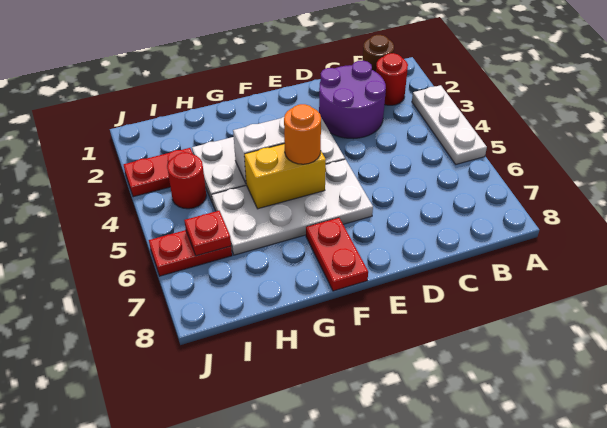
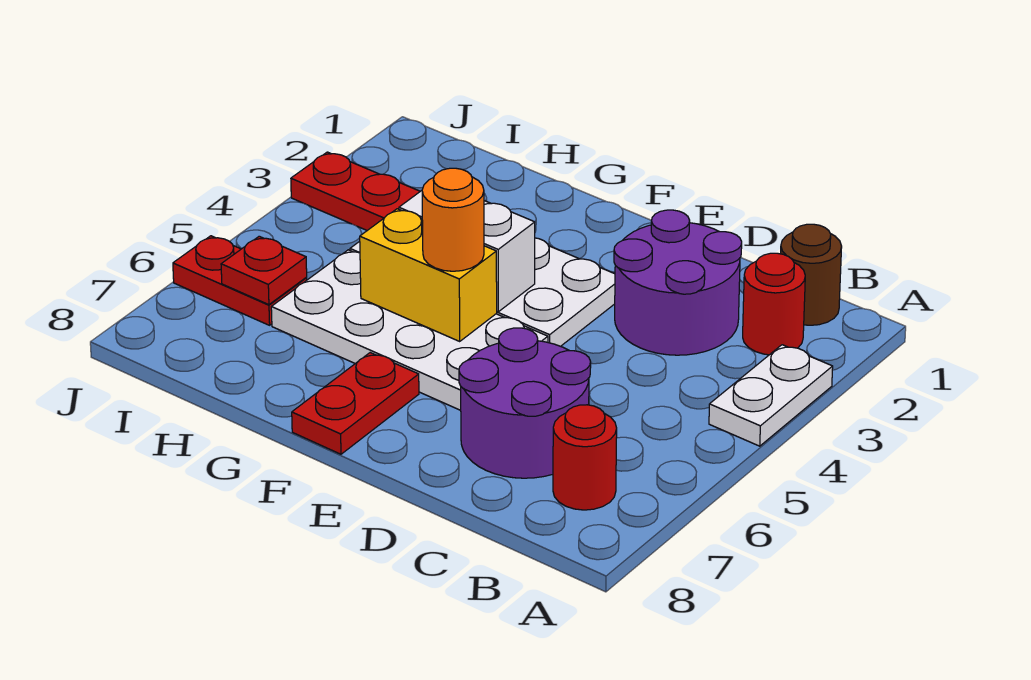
white 1x3 plate [412,85,487,164] -> white 1x2 plate [709,345,833,446]
none -> purple 2x2 round brick [459,328,591,478]
red 1x1 round brick [167,152,206,209] -> red 1x1 round brick moved to [553,405,617,510]

